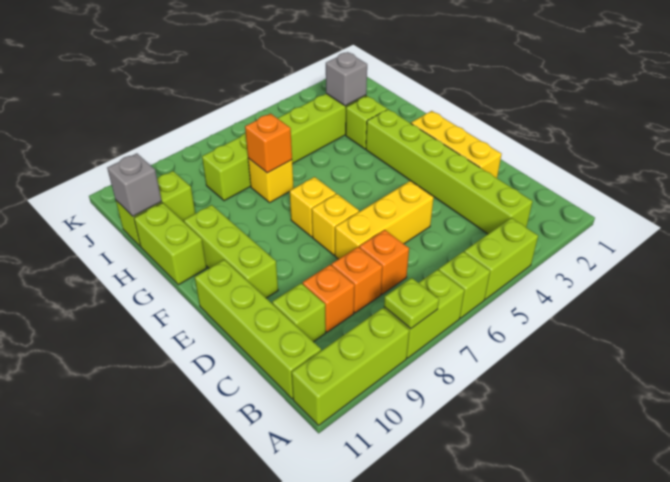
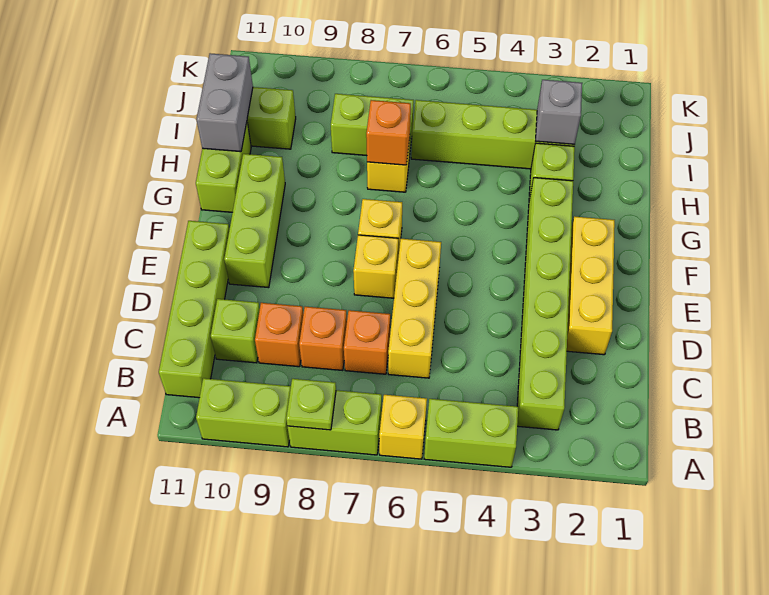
lime 1x1 brick [439,252,490,318] -> yellow 1x1 brick [379,395,427,459]
lime 1x3 brick [292,308,409,425] -> lime 1x2 brick [196,378,291,447]
yellow 1x3 brick [335,181,434,259] -> yellow 1x3 brick turned to [388,239,441,378]
grey 1x1 brick [107,153,162,216] -> grey 1x2 brick [196,53,253,152]

